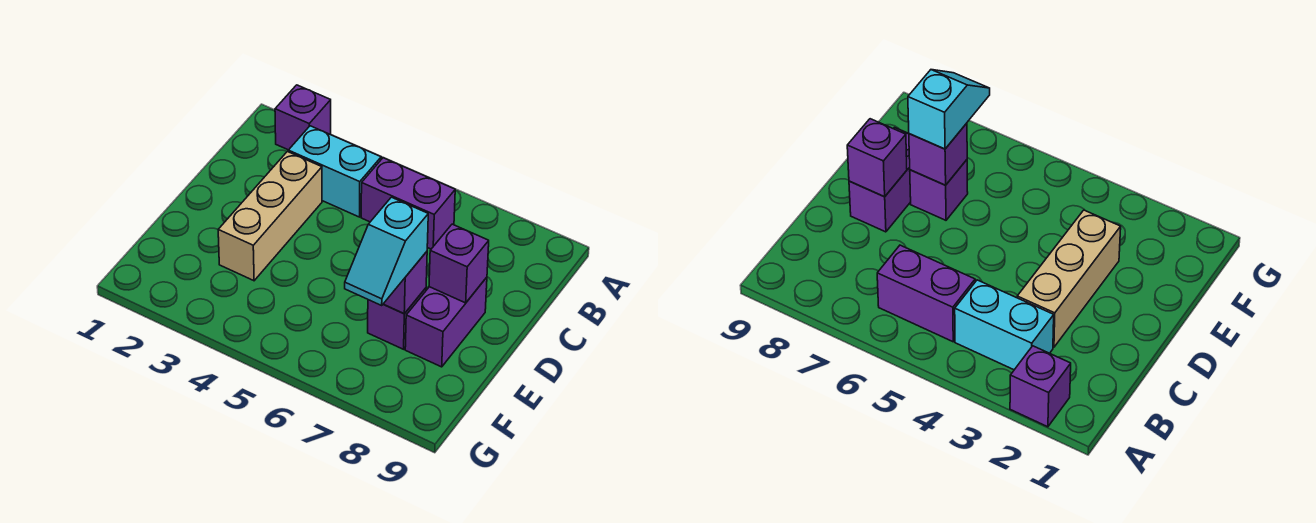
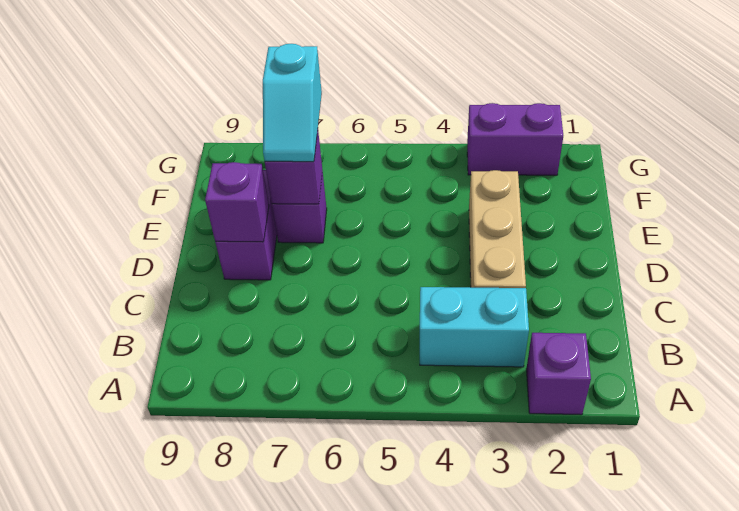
purple 1x2 brick [361,158,455,249] -> purple 1x2 brick moved to [467,103,563,175]
cyan 1x2 slope [345,197,428,305] -> cyan 1x2 slope turned to [263,44,322,162]

